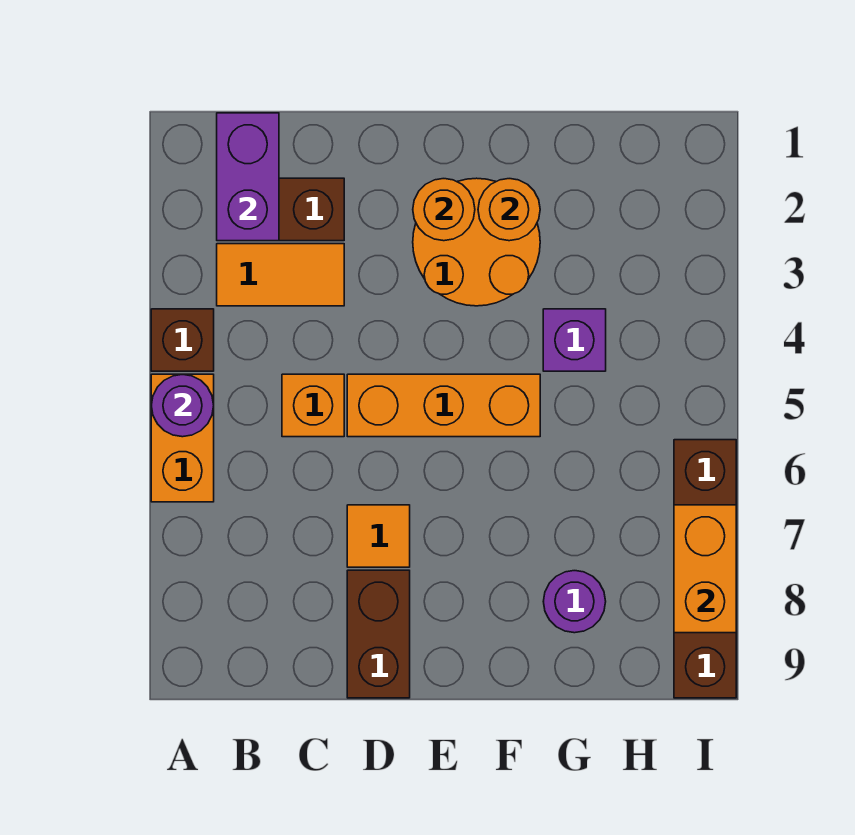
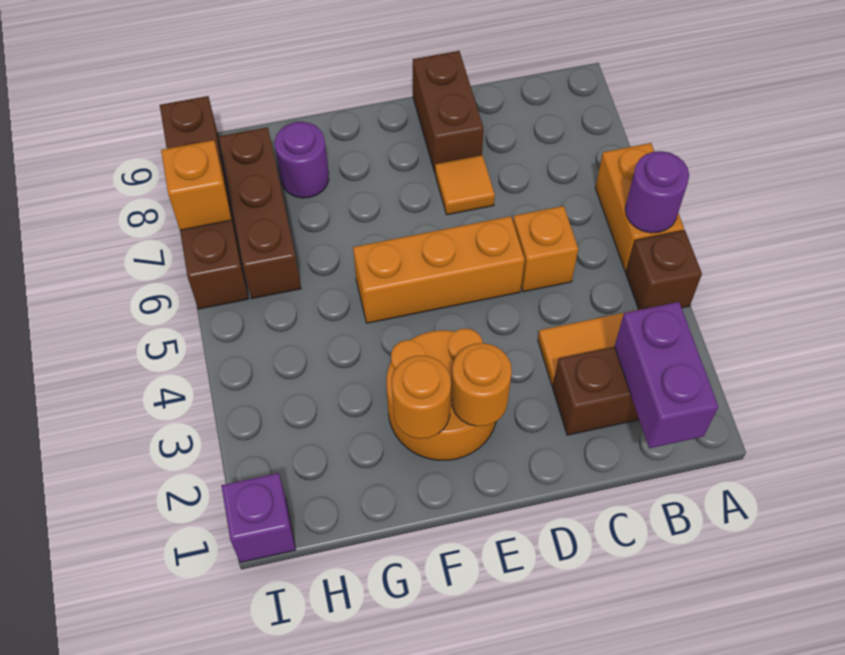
purple 1x1 brick [543,309,606,371] -> purple 1x1 brick moved to [221,473,295,562]
none -> brown 1x3 brick [219,127,301,299]
orange 1x2 brick [674,505,736,633] -> orange 1x1 brick [161,140,232,230]

